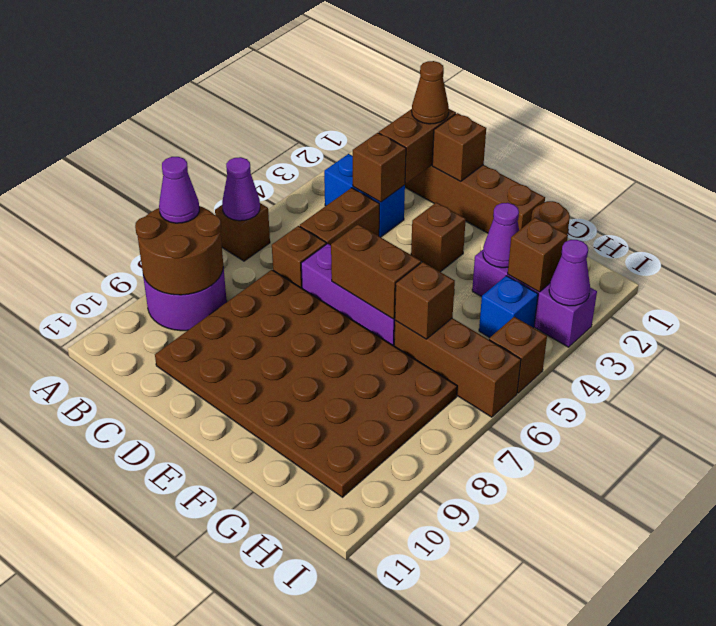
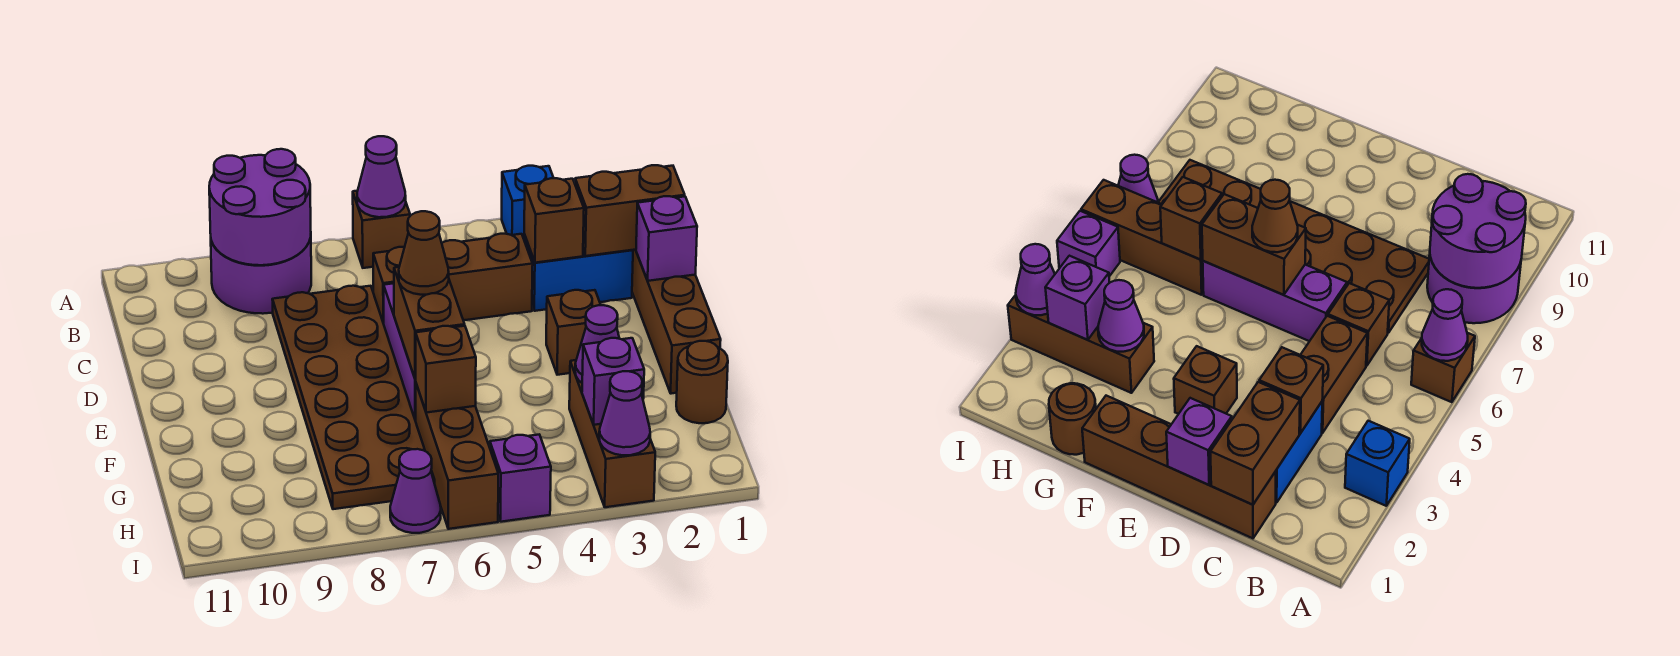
brown 2x2 round brick [135,206,223,295] -> purple 2x2 round brick [209,149,311,265]
purple 1x1 cone [159,157,199,223] -> purple 1x1 cone moved to [390,449,441,533]
blue 1x2 brick [324,154,405,237] -> blue 1x2 brick turned to [524,235,633,311]
brown 1x1 cone [412,61,449,124] -> brown 1x1 cone moved to [399,211,449,295]
brown 4x6 plate [155,270,457,497] -> brown 2x6 plate [272,286,435,509]
brown 1x1 brick [432,113,486,181] -> purple 1x1 brick [636,196,697,281]
purple 1x3 brick [472,250,597,347] -> brown 1x3 brick [569,360,655,507]
brown 1x1 brick [508,218,568,292] -> purple 1x1 brick [582,338,644,425]
blue 1x1 brick [479,276,538,338] -> blue 1x1 brick moved to [502,166,553,239]
brown 1x1 brick [489,317,547,393] -> purple 1x1 brick [490,435,551,522]

